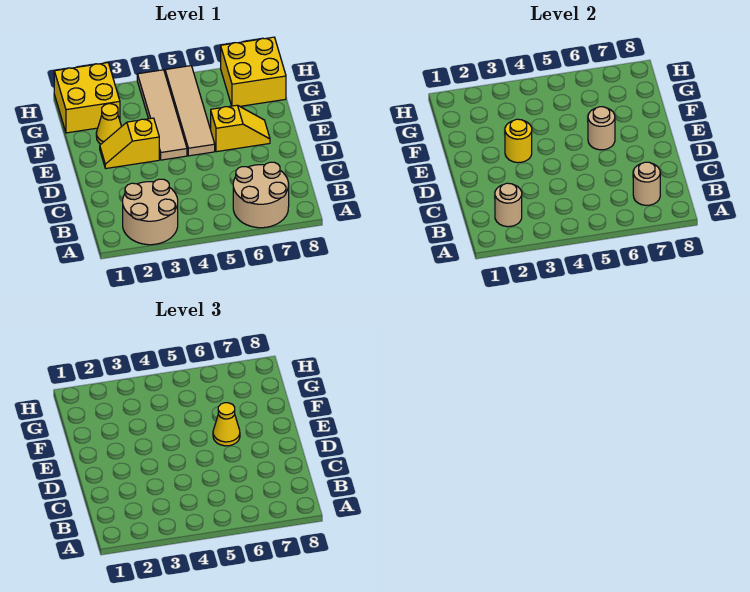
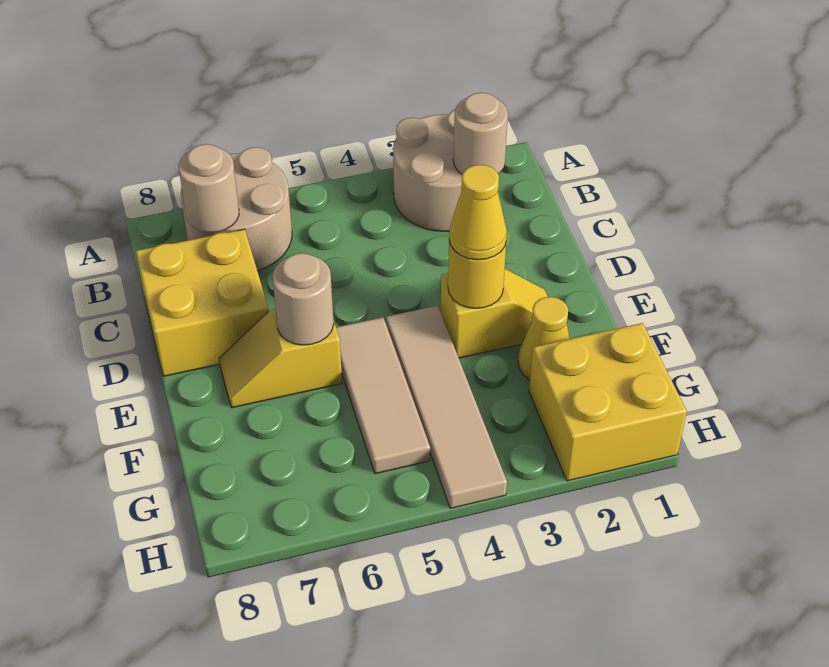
tan 1x4 tile [165,66,215,156] -> tan 1x3 tile [336,317,430,474]
yellow 1x1 cone [213,403,240,446] -> yellow 1x1 cone moved to [449,165,507,260]
yellow 2x2 brick [221,37,286,106] -> yellow 2x2 brick moved to [136,229,269,376]

